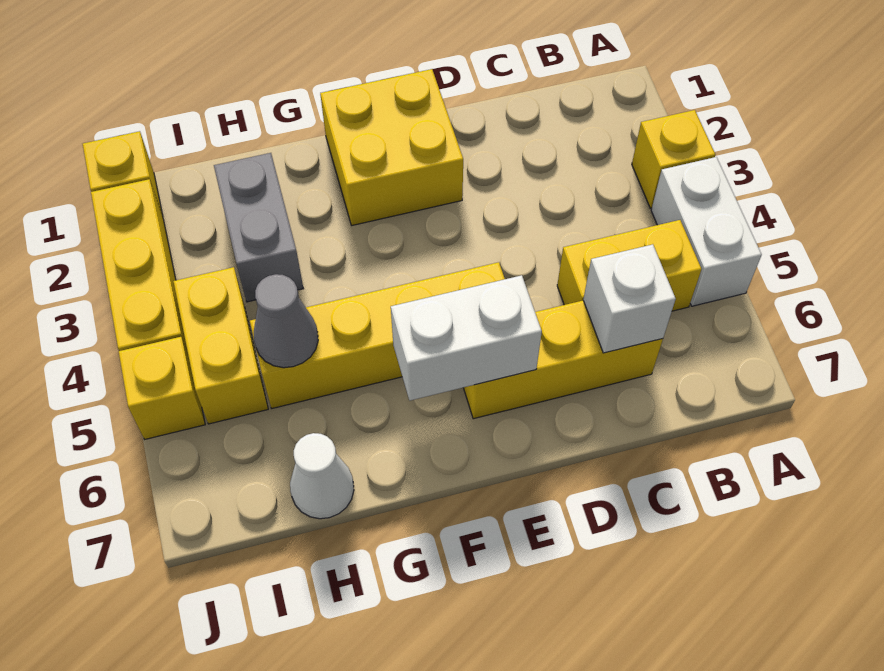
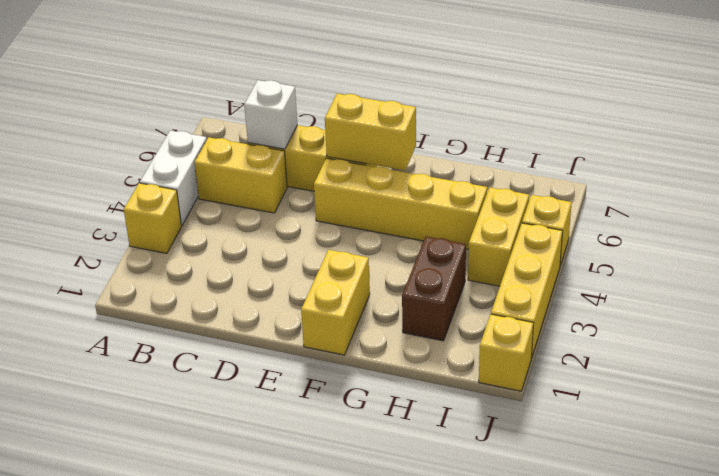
yellow 2x2 brick [320,69,463,225] -> yellow 1x2 brick [301,250,370,355]
white 1x2 brick [391,275,542,401] -> yellow 1x2 brick [325,94,416,170]
grey 1x2 brick [214,153,303,302] -> brown 1x2 brick [402,236,466,341]
grey 1x1 cone [254,274,318,368] -> none
white 1x1 cone [290,433,354,519] -> none

